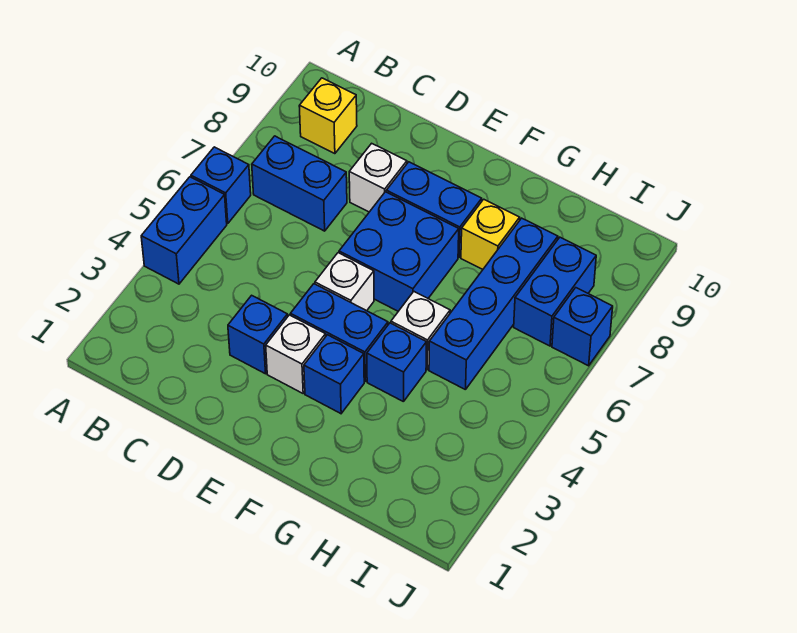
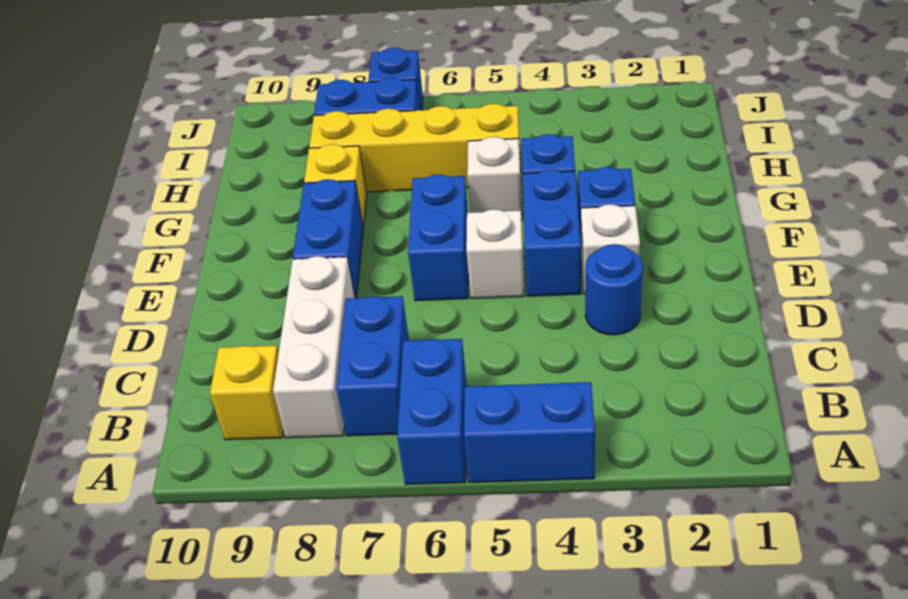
blue 1x1 brick [191,147,251,224] -> blue 1x2 brick [397,339,467,484]
blue 1x1 brick [228,295,288,374] -> blue 1x1 round brick [585,244,643,335]
white 1x1 brick [349,143,407,212] -> white 1x3 brick [273,256,355,438]
blue 2x2 brick [339,192,459,311] -> blue 1x2 brick [408,174,468,301]
blue 1x4 brick [429,218,558,390] -> yellow 1x4 brick [309,104,521,192]

